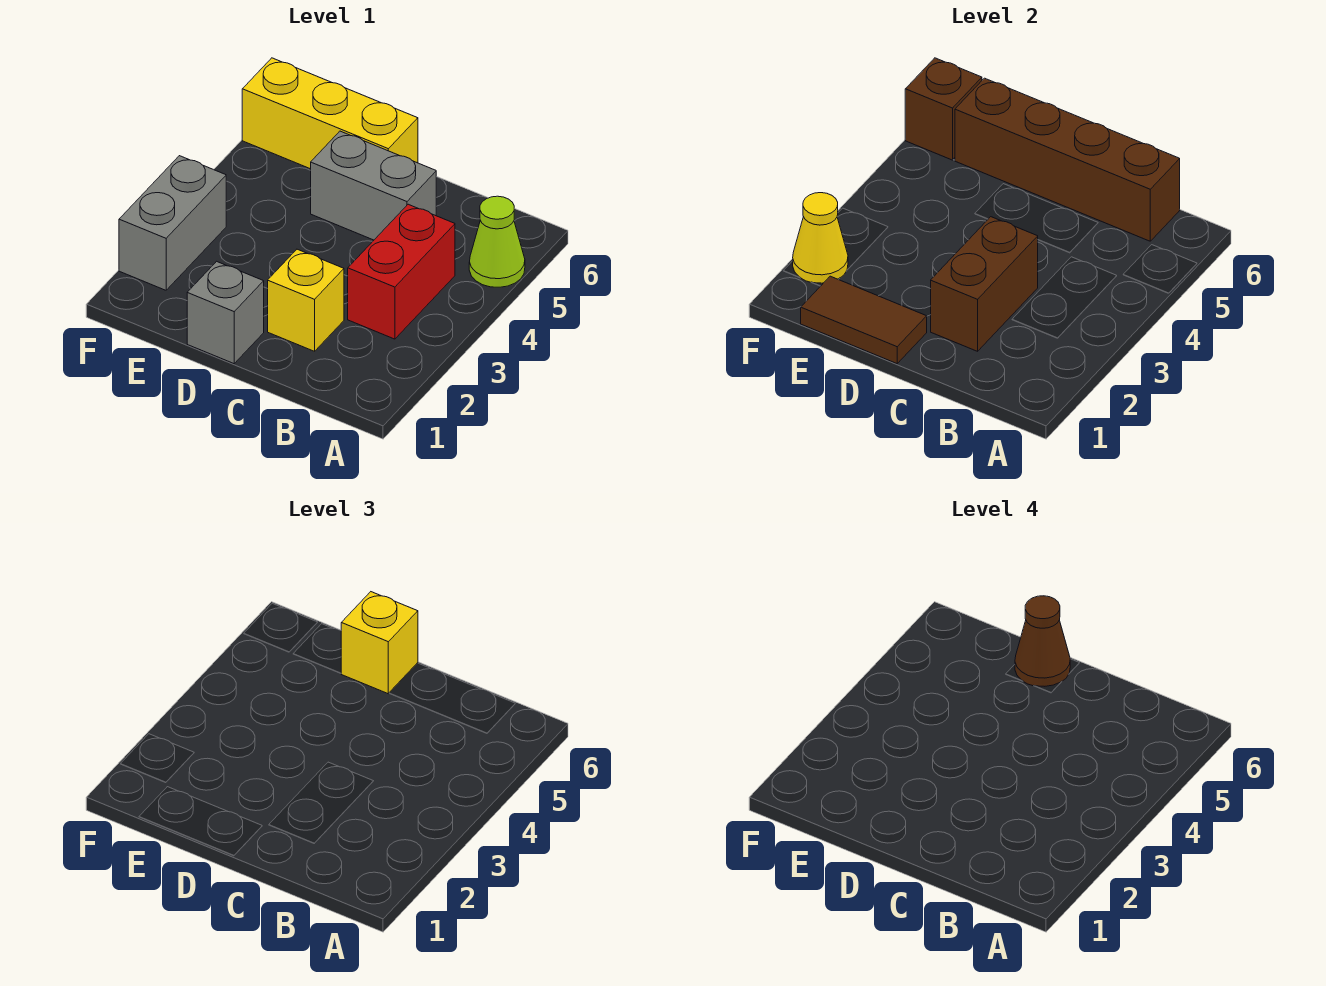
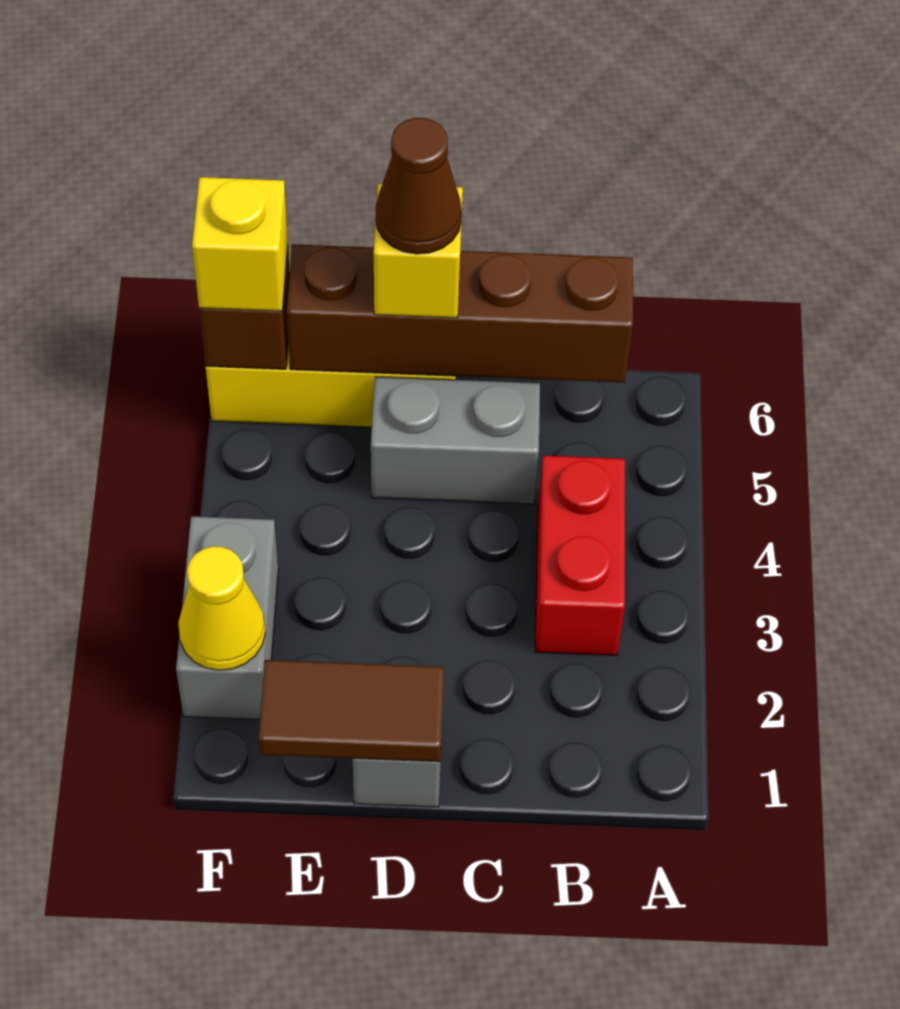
lime 1x1 cone [469,196,525,287] -> none
yellow 1x1 brick [268,249,344,351] -> yellow 1x1 brick moved to [192,177,288,311]
brown 1x2 brick [931,217,1038,351] -> none

